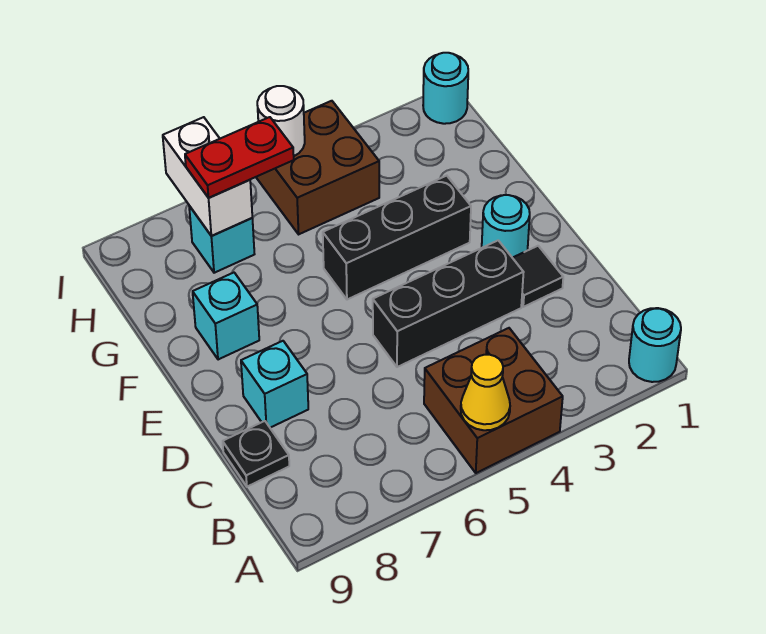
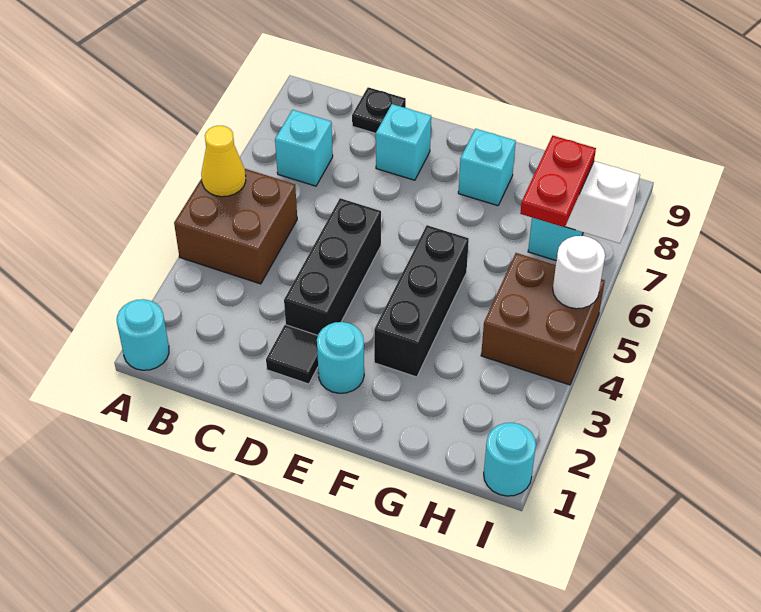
none -> cyan 1x1 brick [275,110,333,186]

